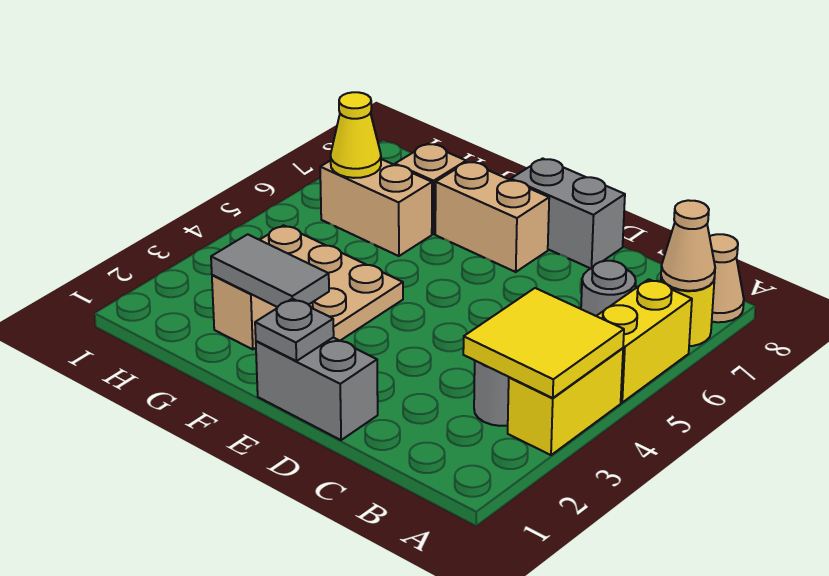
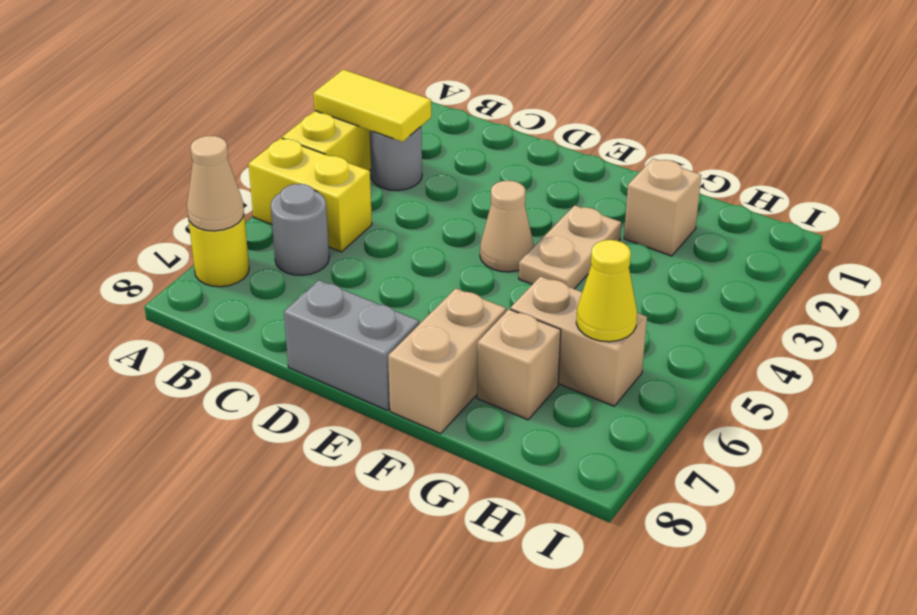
yellow 2x2 tile [463,288,624,398] -> yellow 1x2 tile [313,69,431,142]
yellow 1x2 brick [597,279,692,402] -> yellow 1x2 brick turned to [248,138,372,252]
tan 1x1 cone [710,234,744,322] -> tan 1x1 cone moved to [480,181,534,272]
grey 1x2 brick [256,337,378,440] -> none
grey 1x1 plate [255,299,334,361] -> none
tan 1x2 brick [435,162,549,272] -> tan 1x2 brick turned to [388,288,506,434]
grey 1x2 tile [211,234,329,307] -> none
tan 2x3 plate [260,225,403,341] -> tan 1x2 plate [519,205,621,289]

